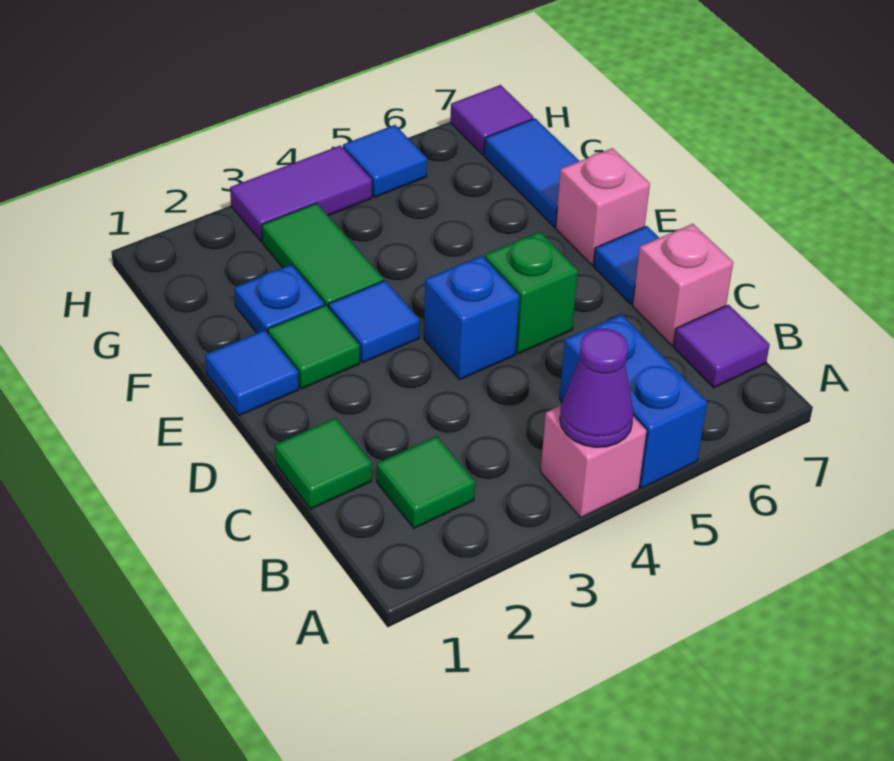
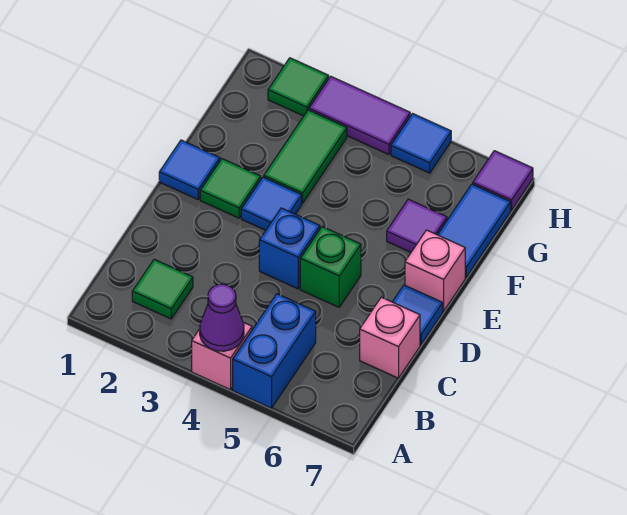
purple 1x1 tile [673,305,770,388] -> purple 1x1 tile moved to [387,199,447,252]
green 1x1 tile [275,418,372,509] -> green 1x1 tile moved to [268,58,329,116]
blue 1x1 plate [234,265,324,333] -> none

